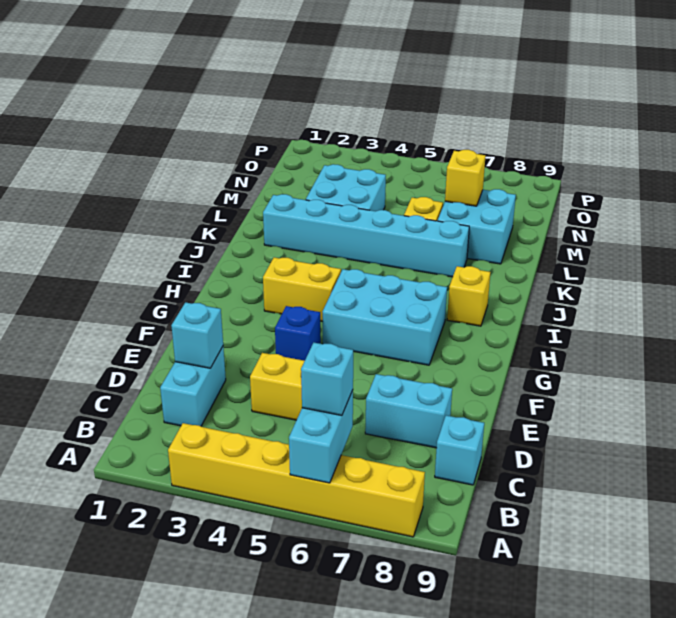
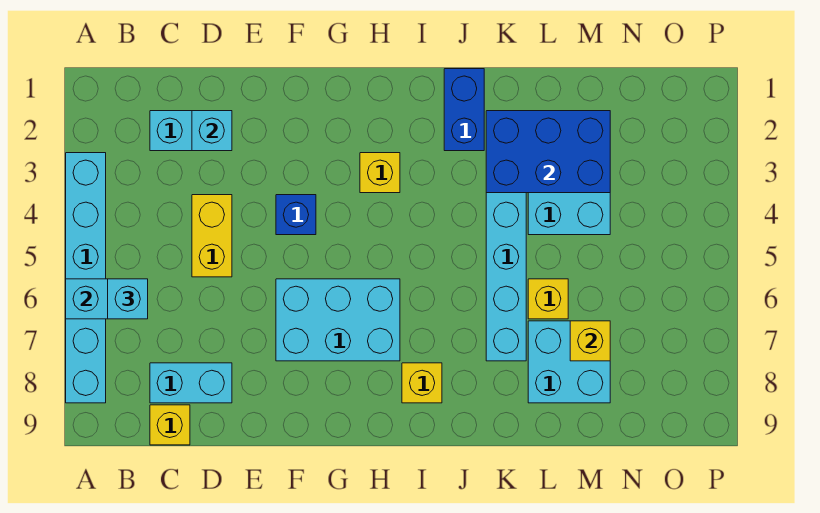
yellow 1x6 brick [168,423,425,537] -> cyan 1x6 brick [66,153,106,403]
cyan 1x1 brick [435,415,484,485] -> yellow 1x1 brick [150,405,190,445]
cyan 1x2 brick [365,374,452,448] -> cyan 1x2 brick turned to [150,363,232,403]
cyan 2x3 brick [322,269,447,365] -> cyan 2x3 brick turned to [276,279,400,361]
yellow 1x2 brick [263,257,341,322] -> yellow 1x1 brick [360,153,400,193]
none -> blue 1x2 brick [444,69,484,151]
none -> blue 2x3 brick [486,111,610,193]

